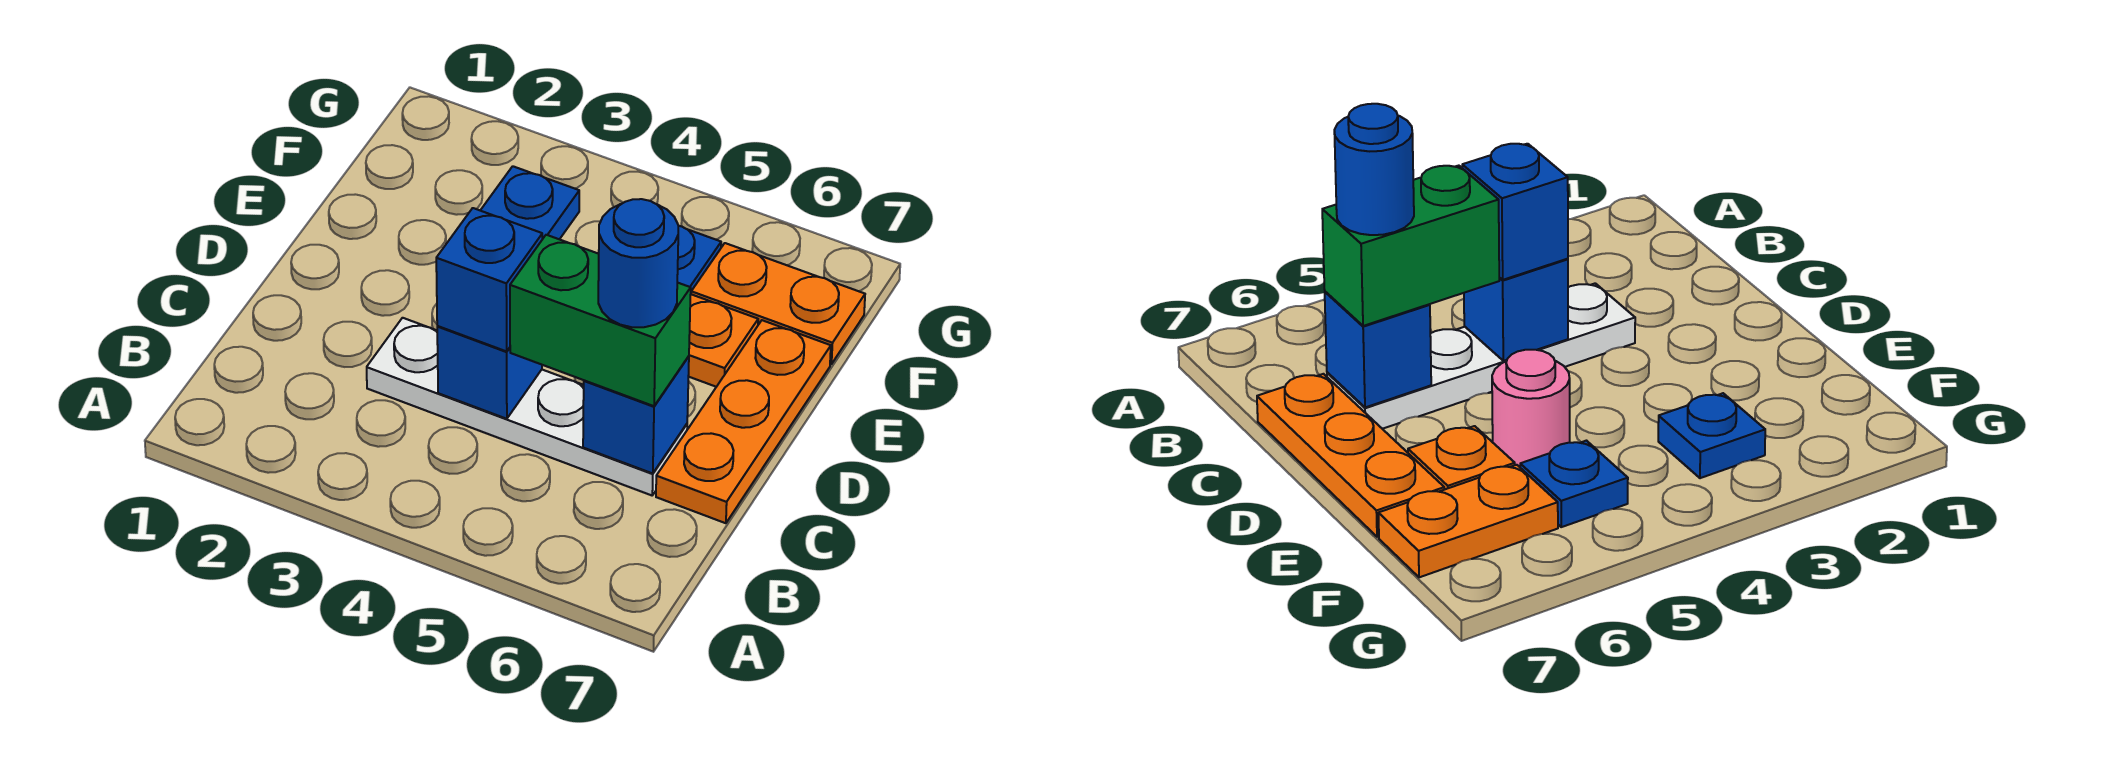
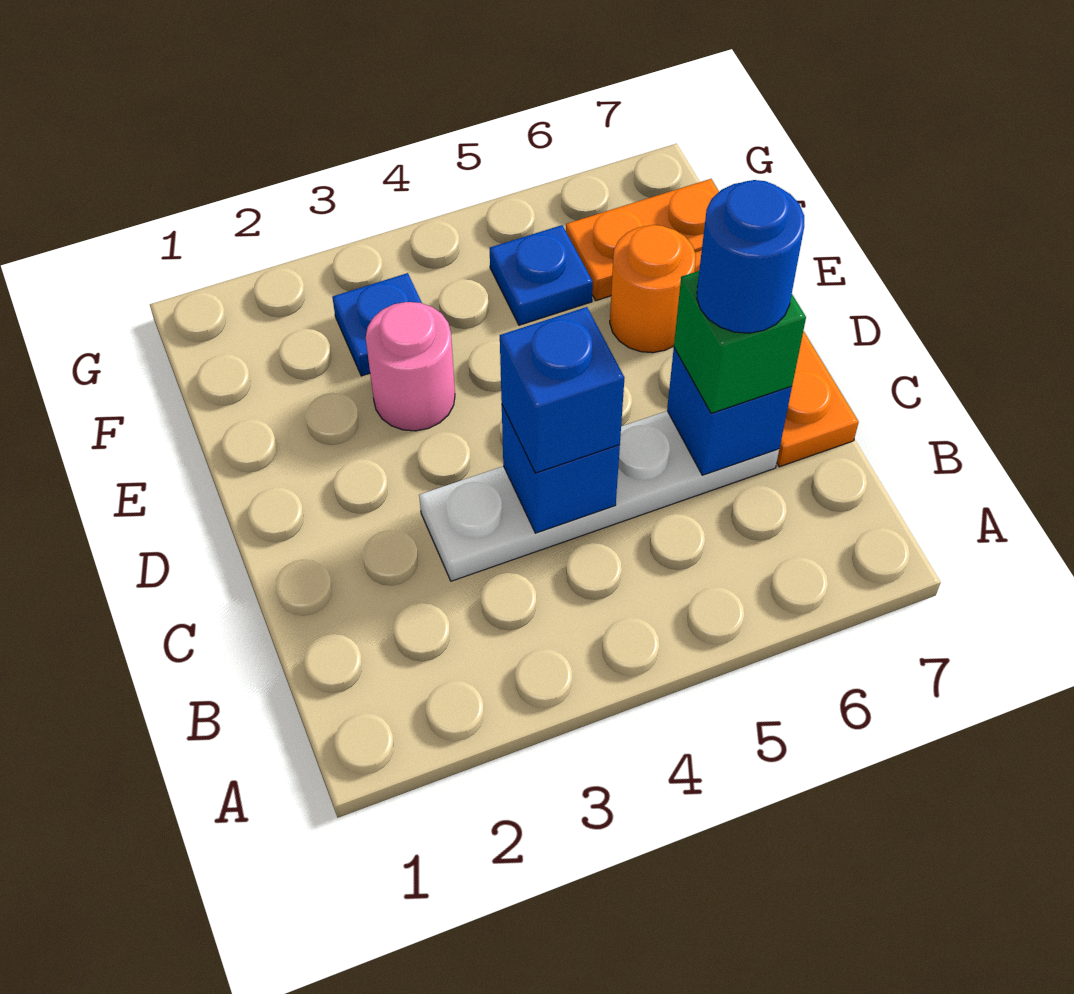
green 1x2 brick [510,235,691,406] -> green 1x1 brick [674,271,806,413]
pink 1x1 round brick [1492,350,1570,467] -> pink 1x1 round brick moved to [366,302,455,431]
orange 1x1 plate [688,294,758,387] -> orange 1x1 round brick [610,225,696,353]

